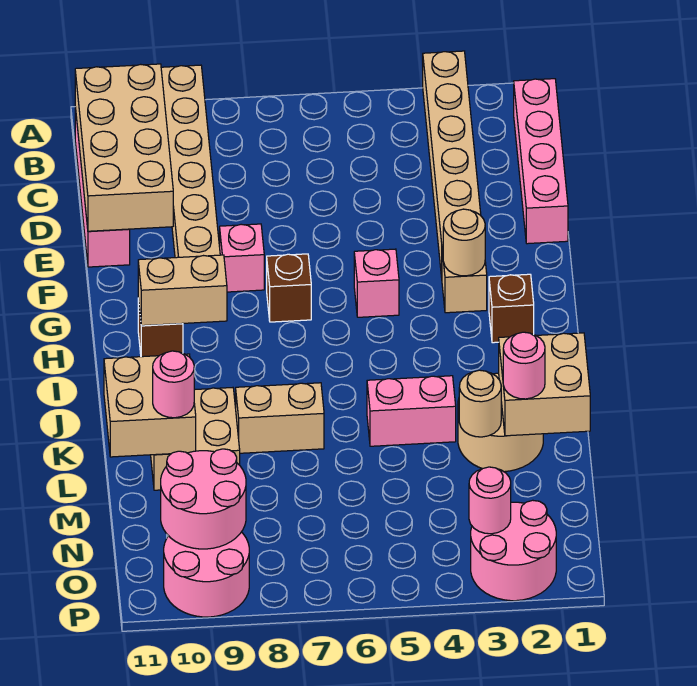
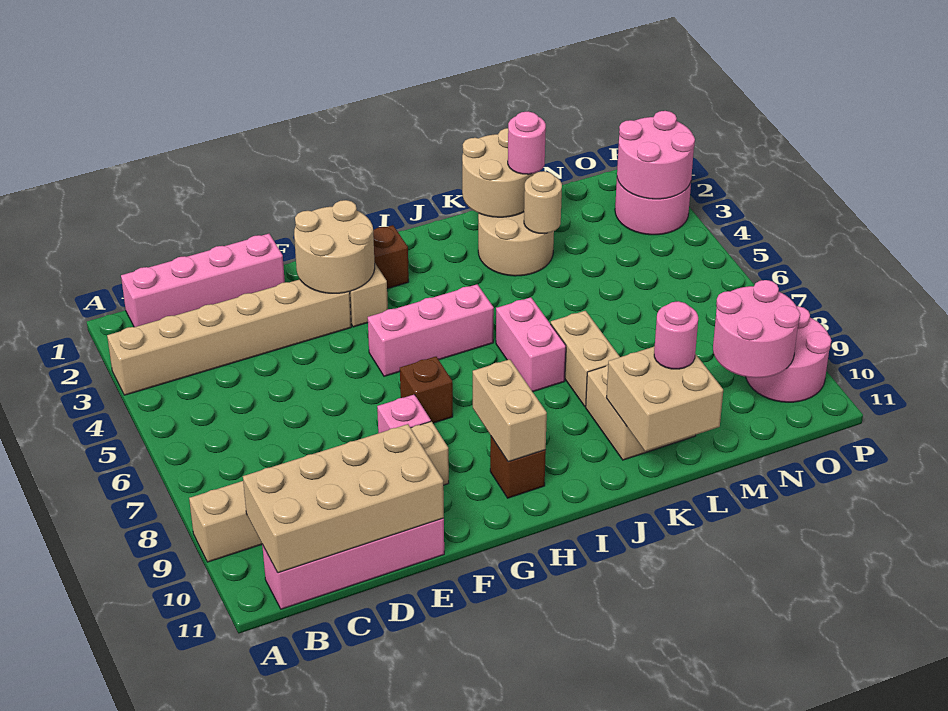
tan 1x1 round brick [443,209,485,276] -> tan 2x2 round brick [294,200,375,293]
pink 1x1 brick [354,249,399,317] -> pink 1x3 brick [368,284,494,376]
tan 2x2 brick [499,333,590,436] -> tan 2x2 round brick [462,128,537,217]
pink 1x2 brick [367,376,456,446] -> pink 1x2 brick moved to [496,297,566,392]
pink 1x1 round brick [469,467,511,534] -> pink 2x2 round brick [617,111,695,199]

